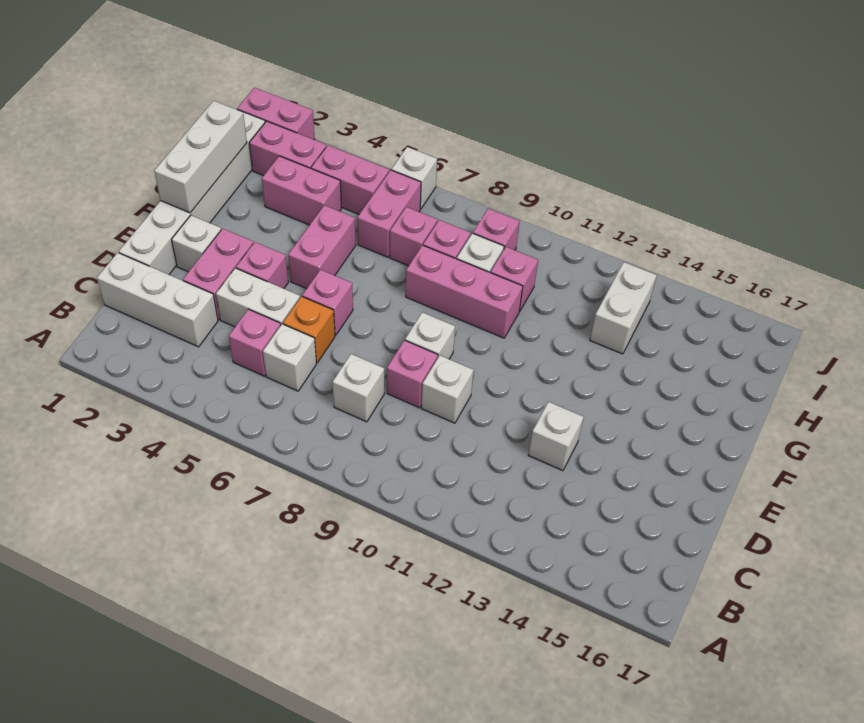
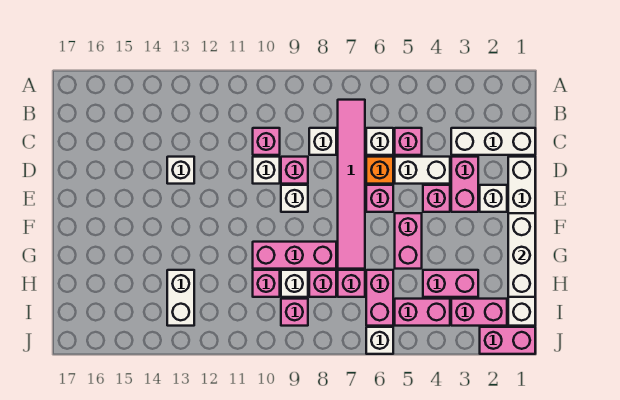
none -> pink 1x6 tile [338,100,365,269]
none -> pink 1x1 brick [253,128,280,155]

